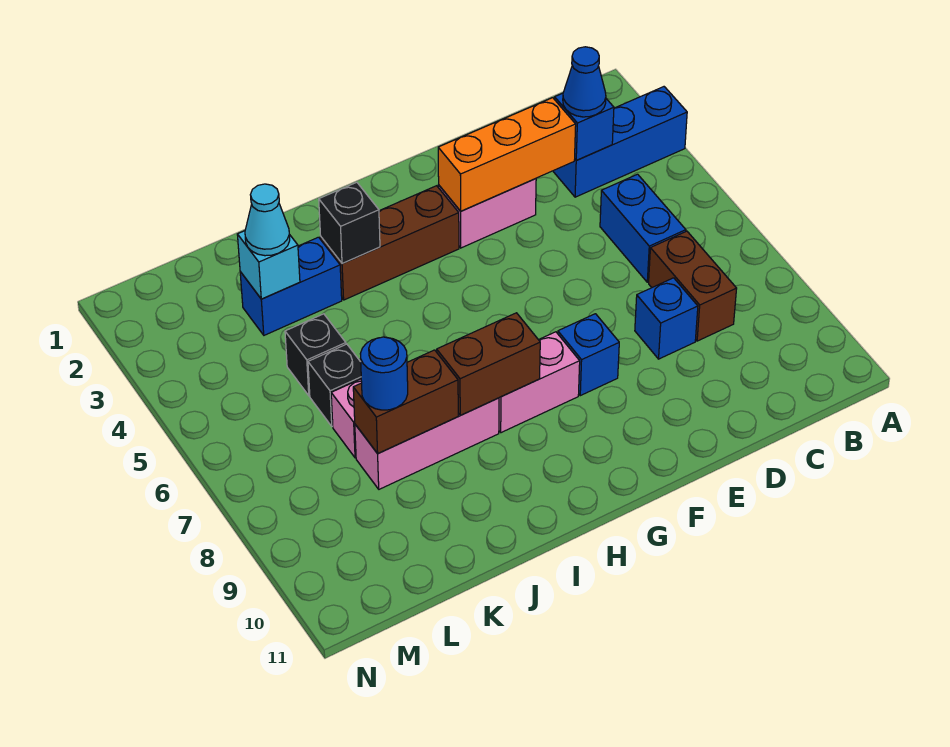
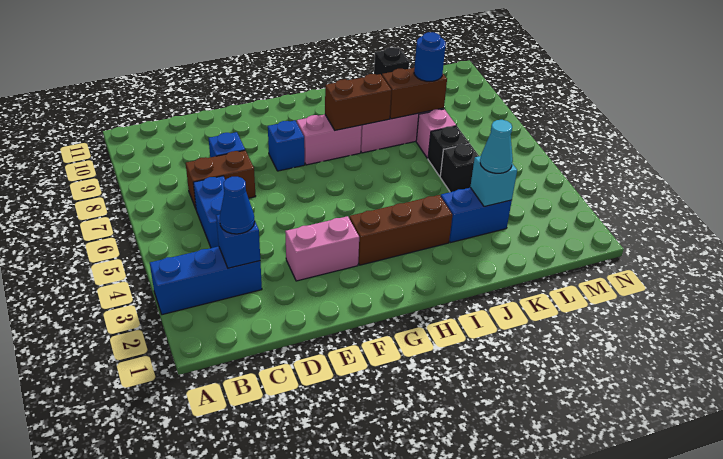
brown 1x2 brick [649,231,737,341] -> brown 1x2 brick turned to [186,150,256,209]
orange 1x3 brick [438,98,576,211] -> none
black 1x1 brick [319,182,380,264] -> black 1x1 brick moved to [374,47,409,75]

